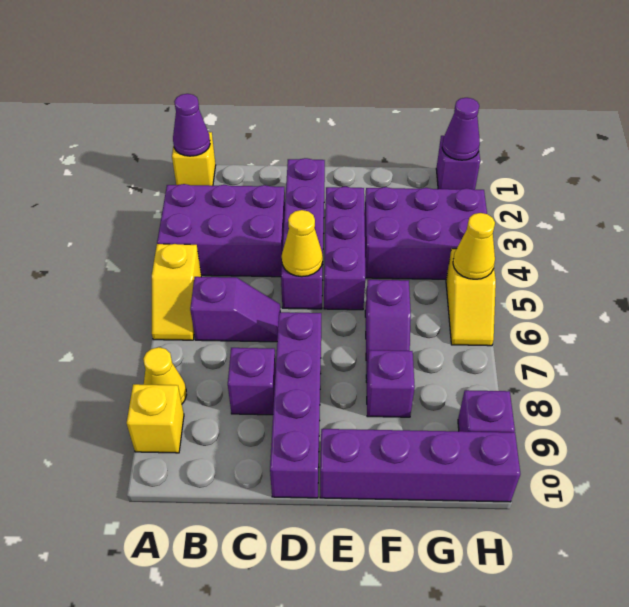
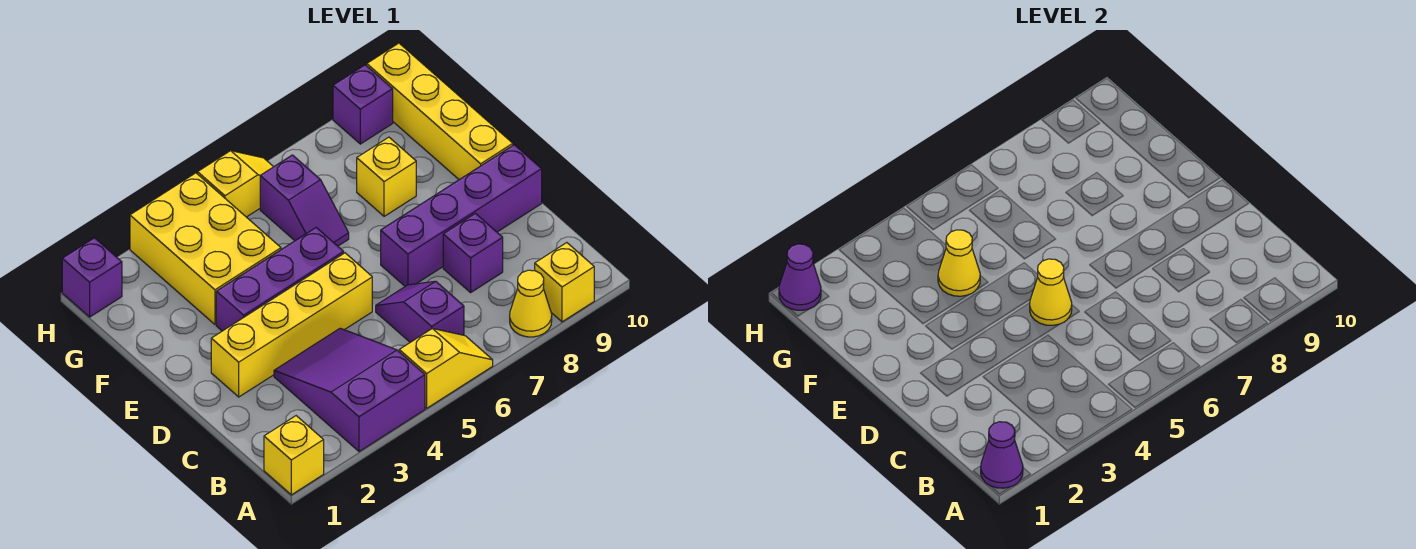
purple 2x3 brick [157,184,285,277] -> purple 2x3 slope [274,328,425,452]
purple 1x4 brick [281,158,325,309] -> yellow 1x4 brick [211,253,372,397]
purple 1x4 brick [320,429,520,502] -> yellow 1x4 brick [367,43,513,180]
purple 2x3 brick [364,187,487,279] -> yellow 2x3 brick [130,173,281,324]
purple 1x2 slope [365,280,411,379] -> purple 1x2 slope turned to [260,155,349,246]
purple 1x1 brick [366,350,415,417] -> yellow 1x1 brick [357,137,416,216]
yellow 1x1 cone [453,213,495,279] -> yellow 1x1 cone moved to [938,230,980,296]

